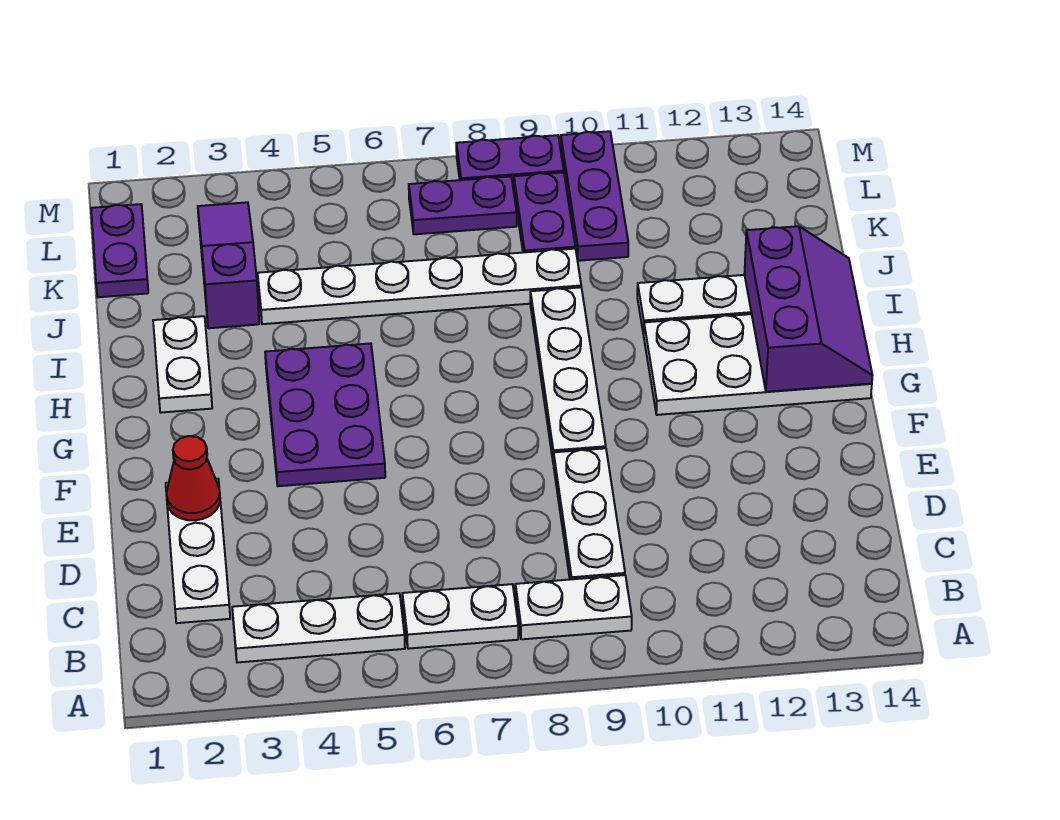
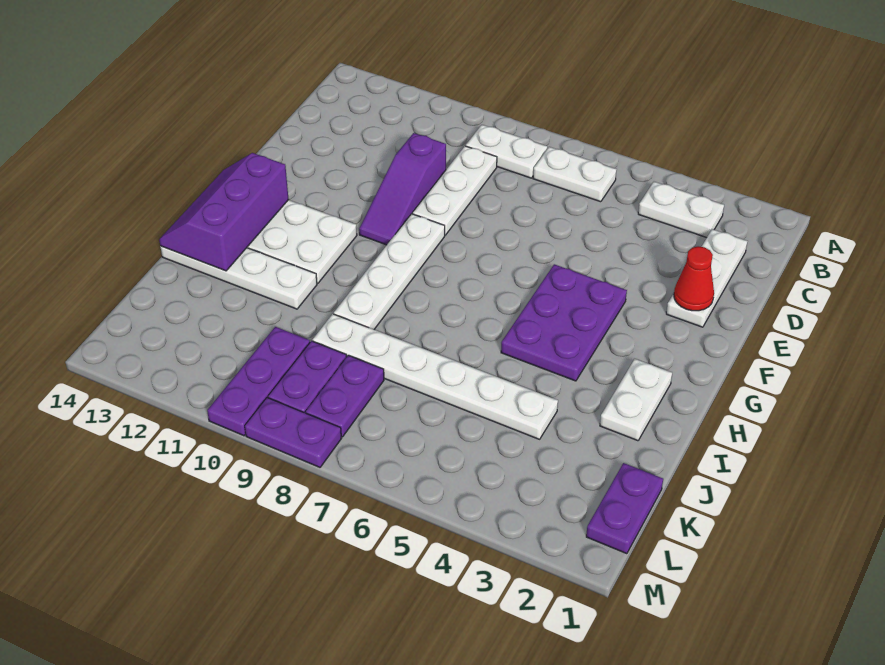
white 1x3 plate [232,593,405,662] -> white 1x2 plate [638,182,724,238]
purple 1x3 slope [198,202,259,328] -> purple 1x3 slope moved to [359,133,446,245]
purple 1x2 plate [409,176,517,234] -> purple 1x2 plate turned to [306,355,384,437]

